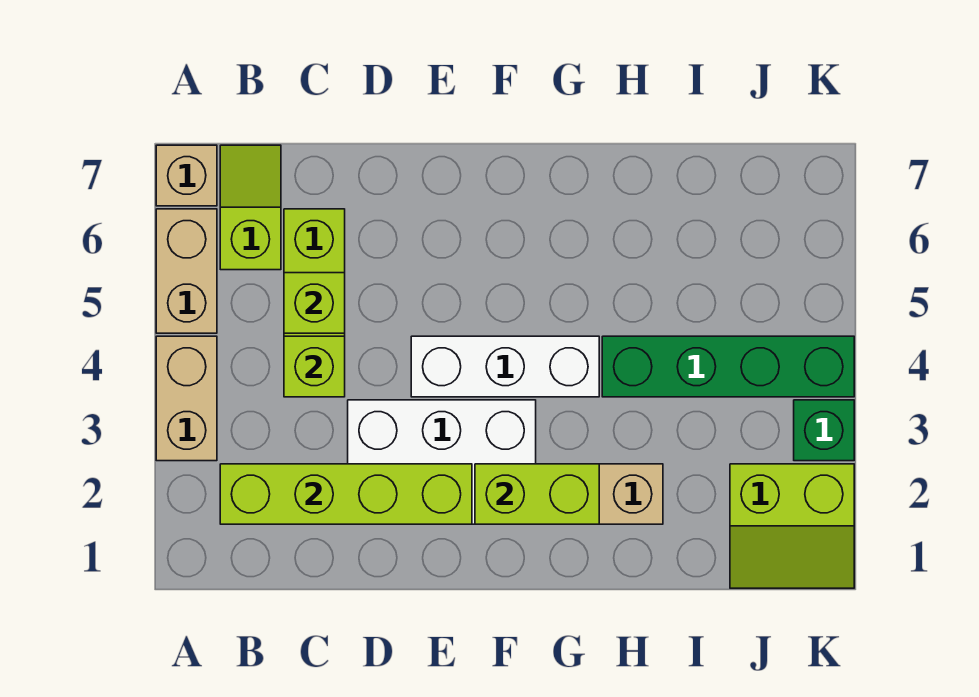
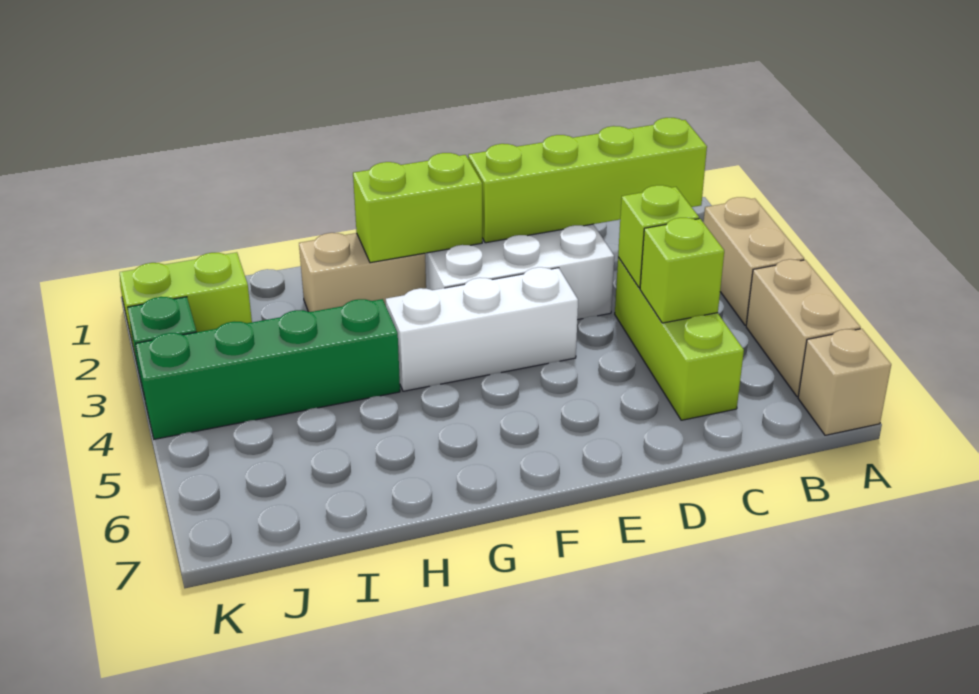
lime 1x2 slope [220,145,281,270] -> none

